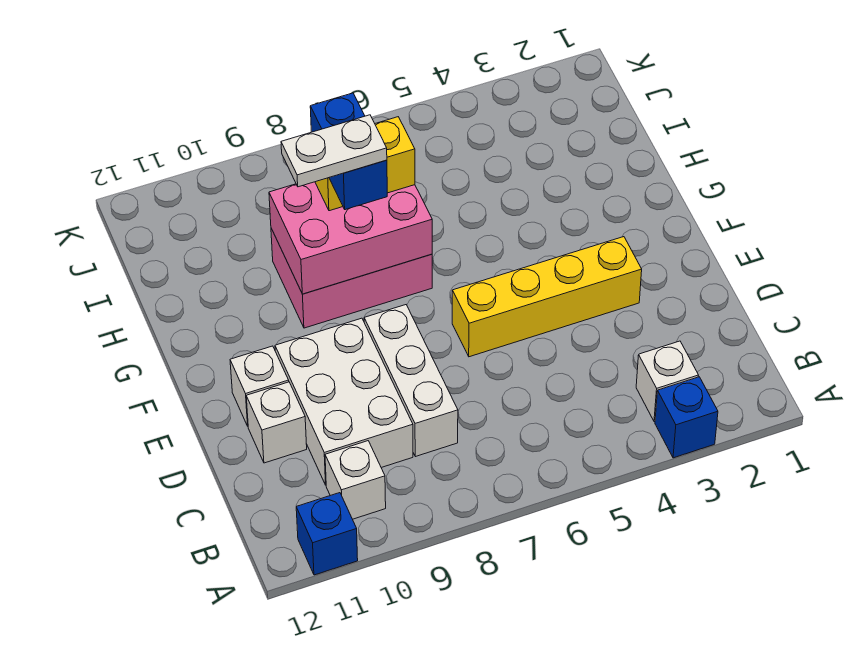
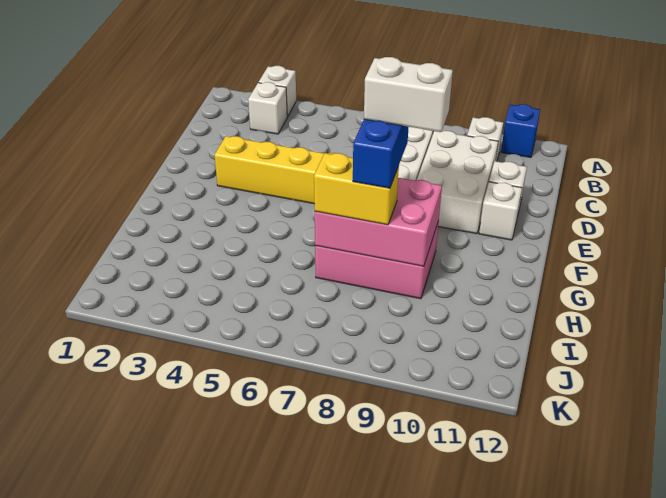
blue 1x1 brick [655,377,718,458] -> white 1x1 brick [259,66,296,116]
white 1x2 plate [281,115,387,187] -> white 1x2 brick [364,57,453,132]

